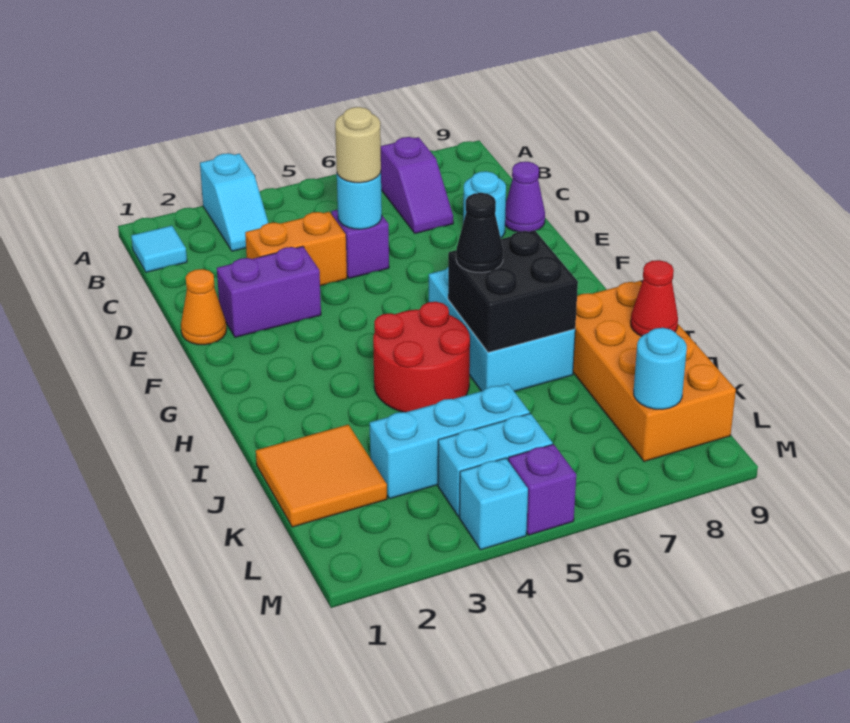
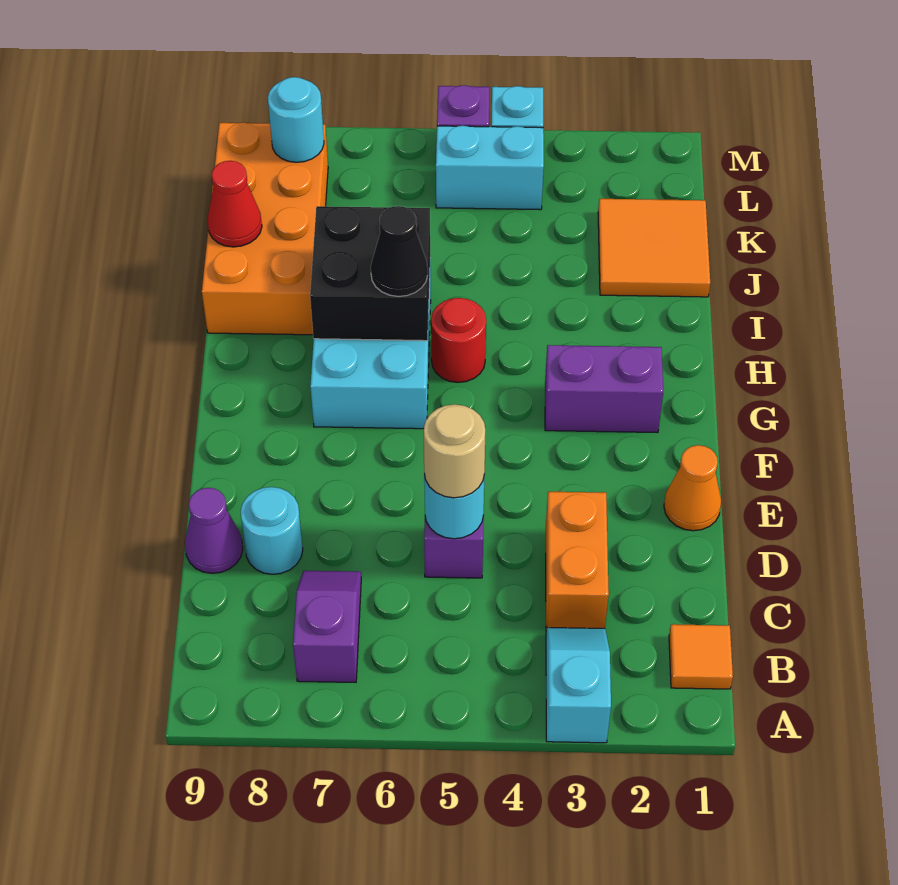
cyan 1x1 tile [131,226,187,272] -> orange 1x1 tile [669,624,733,689]
orange 1x2 brick [245,212,347,286] -> orange 1x2 brick turned to [546,492,609,628]
purple 1x2 brick [217,246,321,337] -> purple 1x2 brick moved to [545,345,663,433]
red 2x2 round brick [373,302,470,412] -> red 1x1 round brick [431,298,486,382]
cyan 1x3 brick [370,384,530,499] -> none

